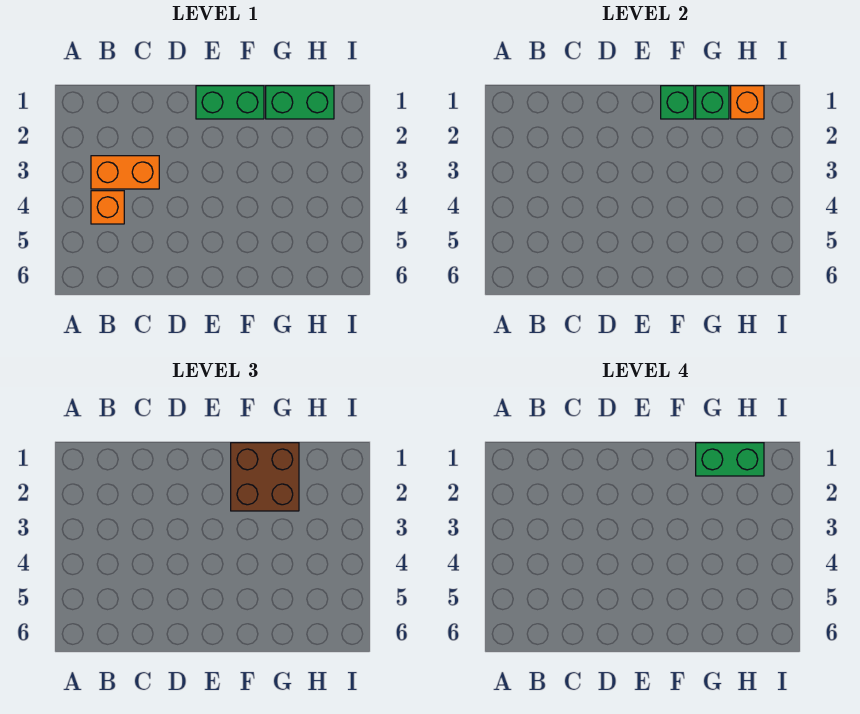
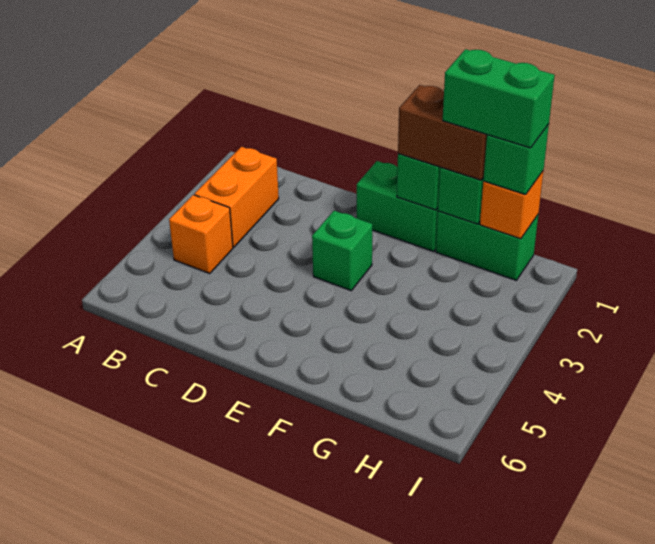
orange 1x2 brick [91,156,159,189] -> orange 1x2 brick turned to [195,147,279,247]
none -> green 1x1 brick [312,211,372,291]
brown 2x2 brick [231,443,299,511] -> brown 1x2 brick [398,85,487,180]
none -> green 1x1 brick [483,124,549,195]

